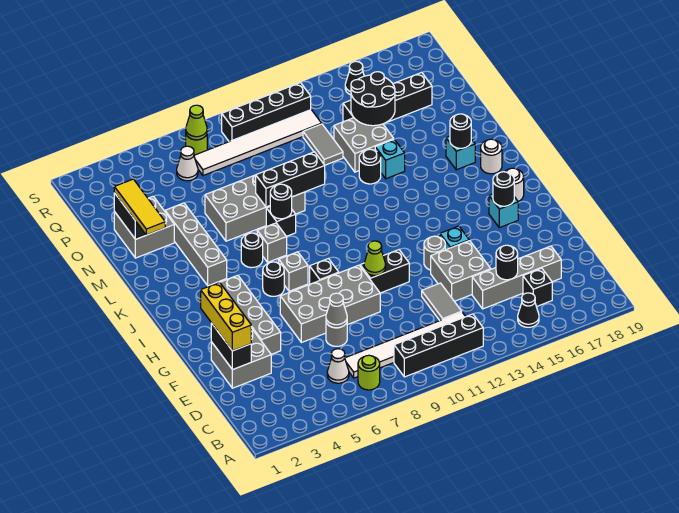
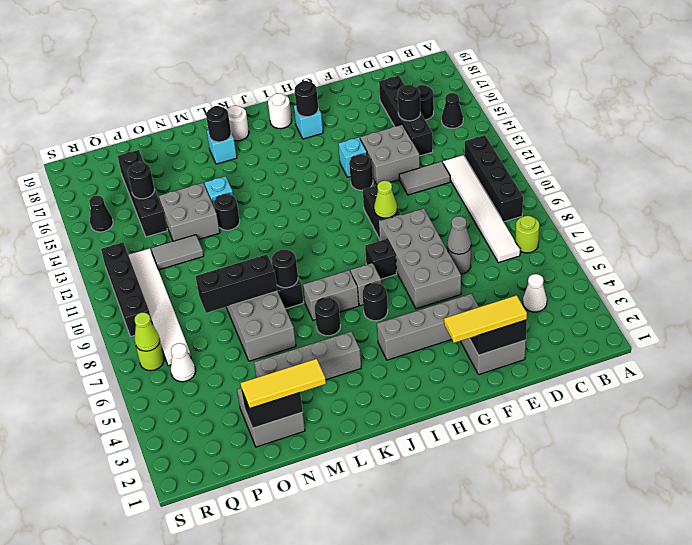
white 1x1 cone [327,349,349,383] -> white 1x1 cone moved to [523,274,547,312]
black 1x1 brick [523,268,552,307] -> black 1x1 round brick [417,85,434,120]
grey 1x4 brick [472,246,561,309] -> black 1x4 brick [379,76,433,156]
yellow 1x3 brick [201,282,251,351] -> yellow 1x3 tile [444,295,527,343]
grey 1x1 round brick [424,236,445,270] -> black 1x1 round brick [349,154,373,190]
grey 1x1 brick [257,223,287,262] -> grey 1x2 brick [303,270,359,320]
black 1x3 brick [256,152,325,207] -> black 1x3 brick turned to [196,255,277,313]
black 2x2 round brick [351,72,395,126] -> black 1x1 round brick [128,162,154,199]

